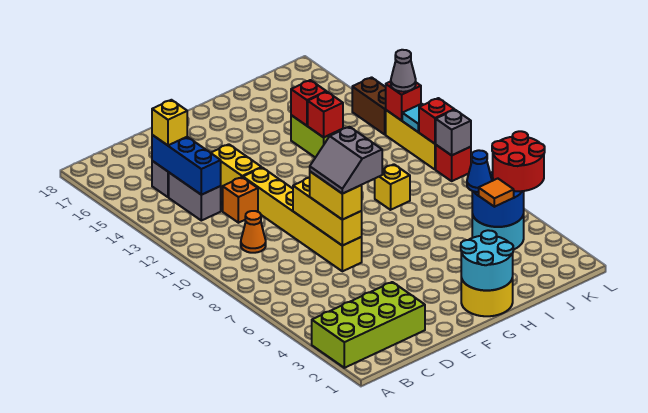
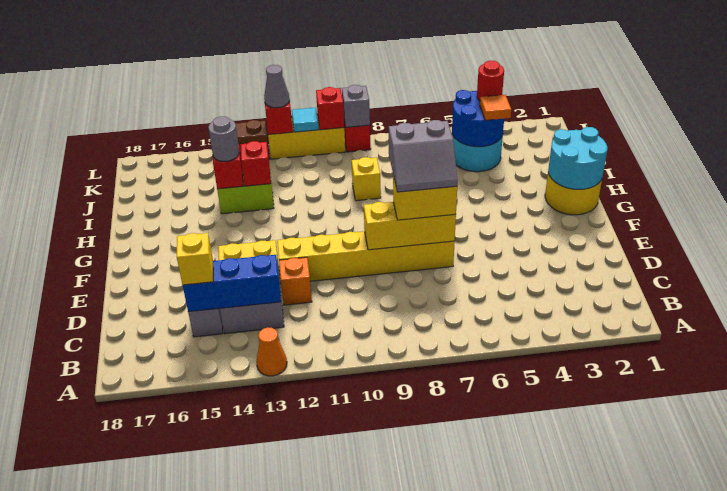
lime 2x4 brick [312,282,425,368] -> none
orange 1x1 cone [241,211,266,253] -> orange 1x1 cone moved to [256,327,287,376]
none -> grey 1x1 round brick [208,116,239,161]
blue 1x1 cone [467,150,492,192] -> none
red 2x2 round brick [492,131,545,191] -> red 1x1 round brick [477,61,504,101]

